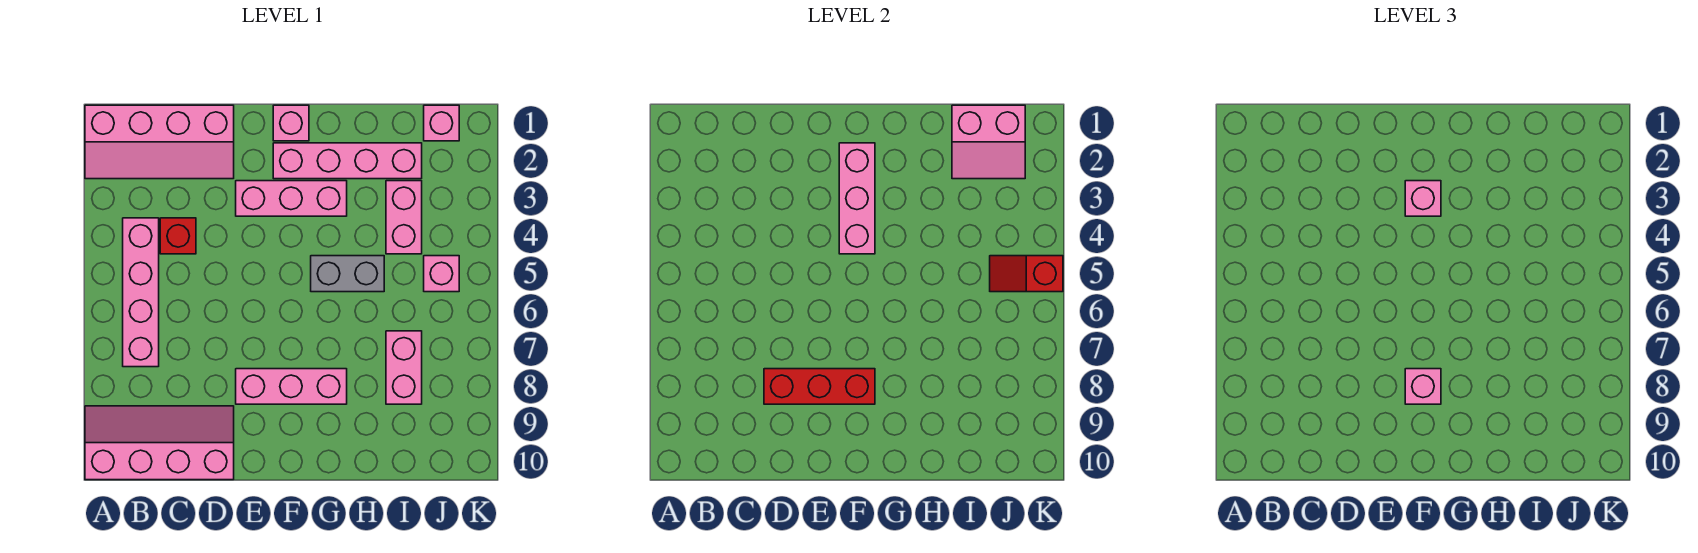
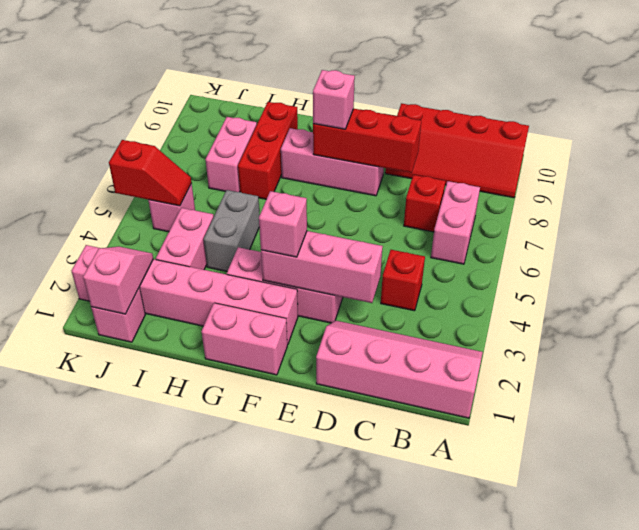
pink 2x4 slope [85,406,234,480] -> red 2x4 slope [385,103,529,198]
pink 1x4 brick [123,218,159,367] -> pink 1x2 brick [431,181,480,264]
none -> red 1x1 brick [404,175,446,232]
pink 1x1 brick [273,105,309,141] -> pink 1x2 brick [201,303,287,375]
pink 1x4 brick [273,143,422,179] -> pink 1x6 brick [71,245,298,345]
pink 1x3 brick [839,143,875,254] -> pink 1x3 brick turned to [261,231,383,303]
grey 1x2 brick [311,256,384,292] -> grey 1x2 brick turned to [204,190,260,271]
none -> red 1x3 brick [238,102,298,199]
pink 2x2 slope [952,105,1025,179] -> pink 1x2 slope [83,247,153,314]

